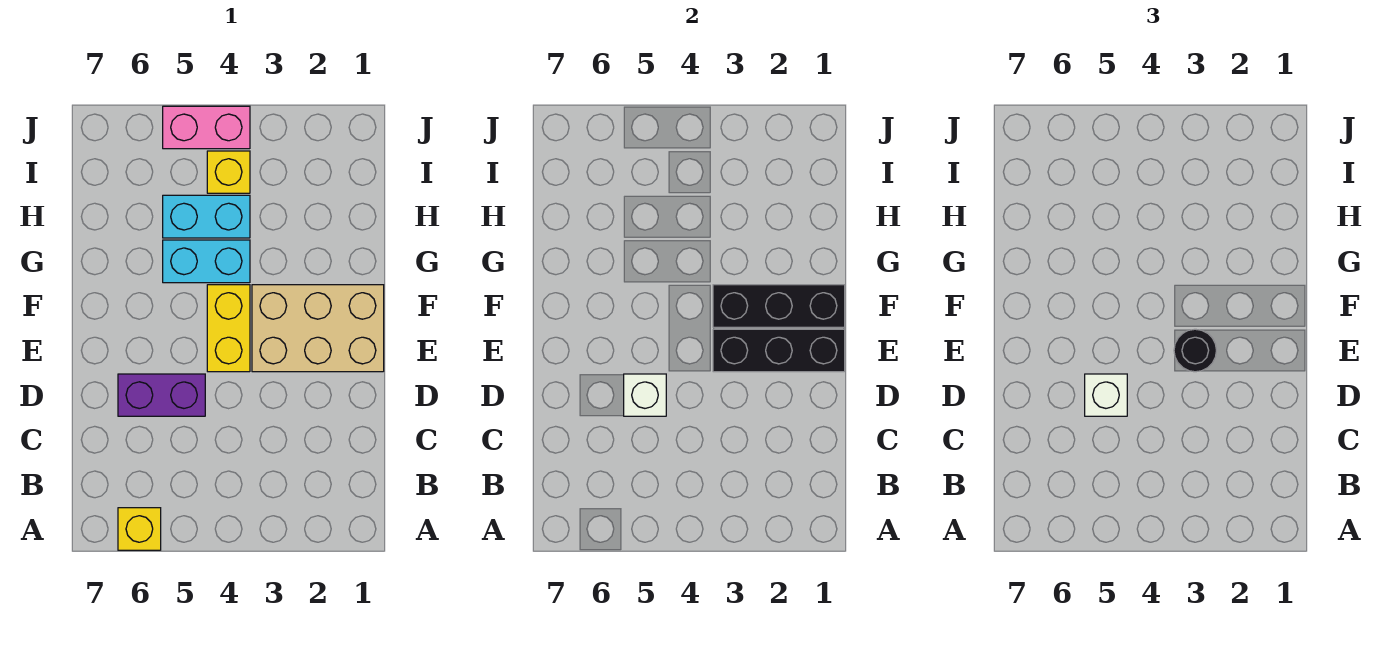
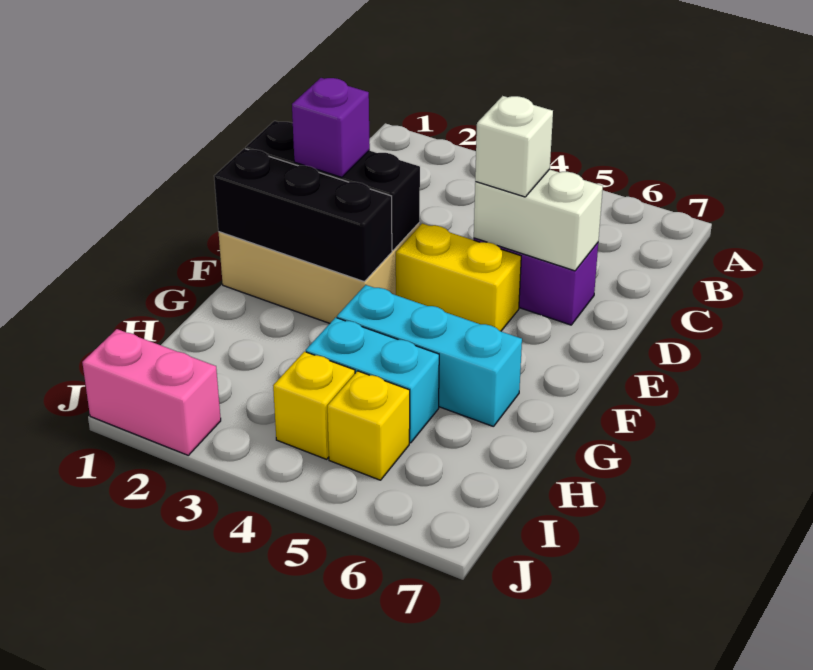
yellow 1x1 brick [118,508,161,550] -> yellow 1x1 brick moved to [327,371,410,480]
white 1x1 brick [624,374,666,416] -> white 1x2 brick [474,169,603,271]
none -> purple 1x1 brick [292,78,370,177]
black 1x1 round brick [1174,329,1216,372] -> none
yellow 1x2 brick [207,285,250,372] -> yellow 1x2 brick turned to [396,223,521,331]
cyan 1x2 brick [163,240,250,283] -> cyan 1x3 brick [337,285,522,427]
pink 1x2 brick [163,106,250,149] -> pink 1x2 brick moved to [82,329,221,455]

